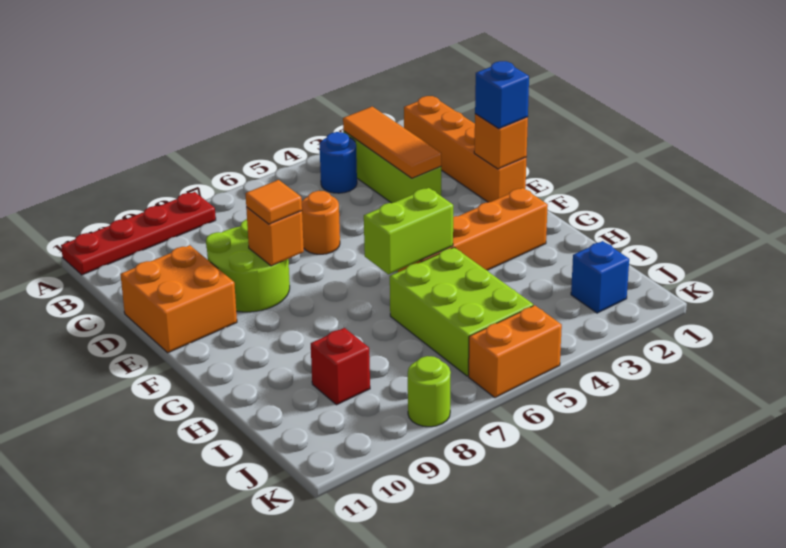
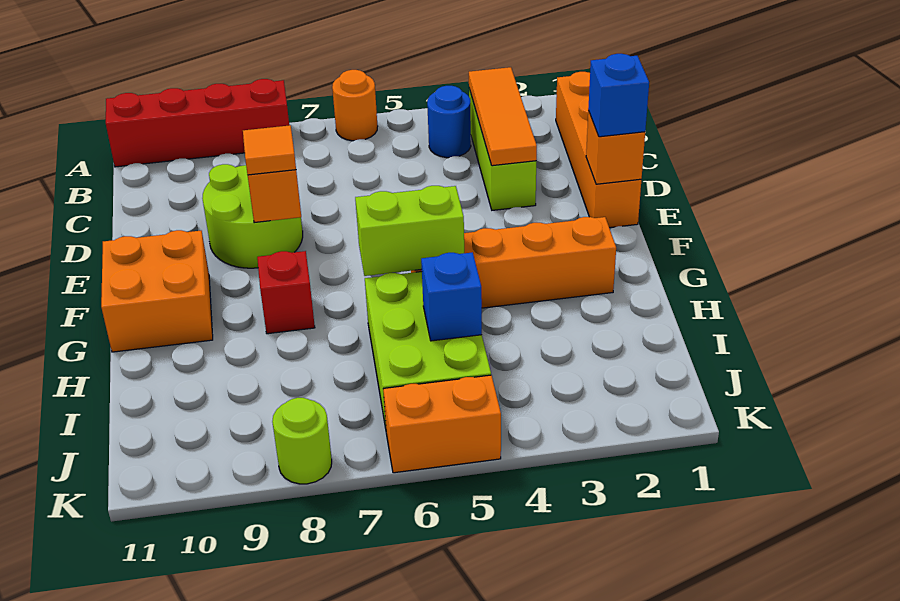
red 1x4 plate [61,192,216,275] -> red 1x4 brick [106,79,289,167]
orange 1x1 round brick [302,191,340,254] -> orange 1x1 round brick moved to [332,70,378,141]
orange 2x2 brick [120,245,237,353] -> orange 2x2 brick moved to [101,230,213,352]
red 1x1 brick [311,328,370,405] -> red 1x1 brick moved to [257,251,315,334]
blue 1x1 brick [571,241,629,313] -> blue 1x1 brick moved to [421,252,482,341]

